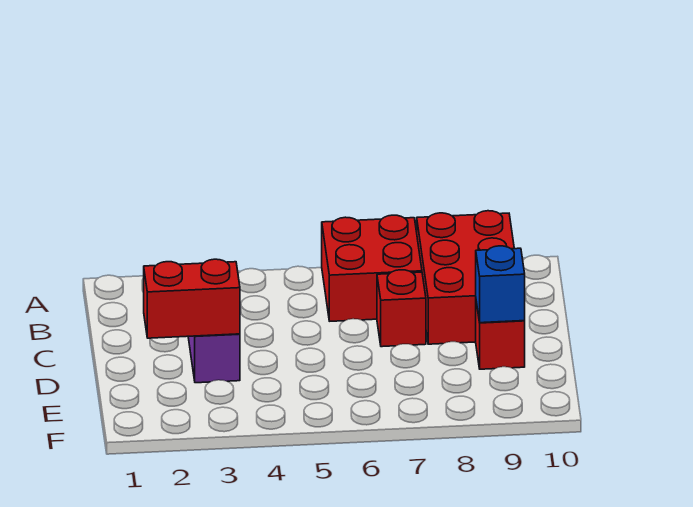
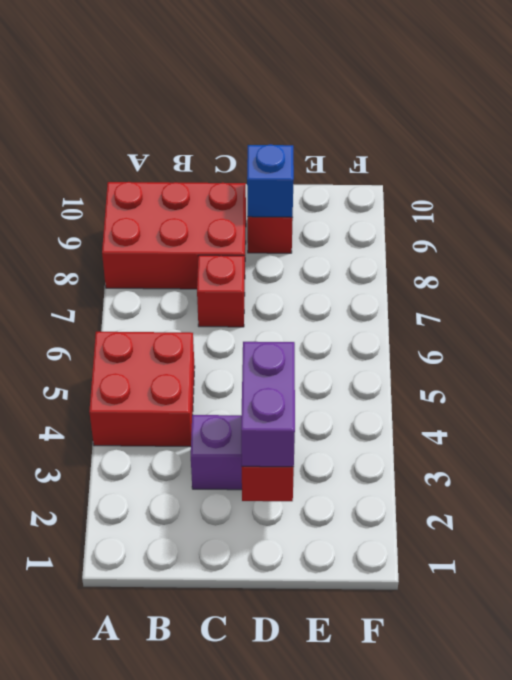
red 2x2 brick [322,215,422,321] -> red 2x2 brick moved to [89,332,195,447]
none -> purple 1x2 brick [241,342,295,467]

